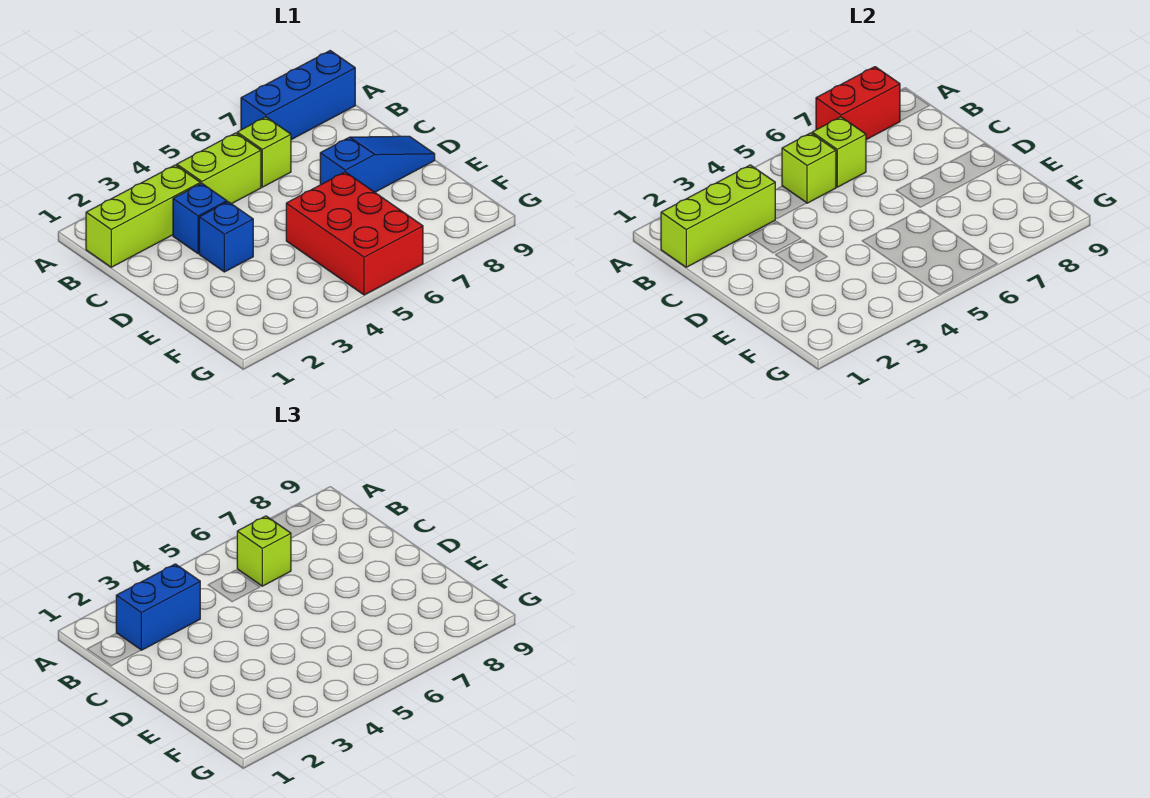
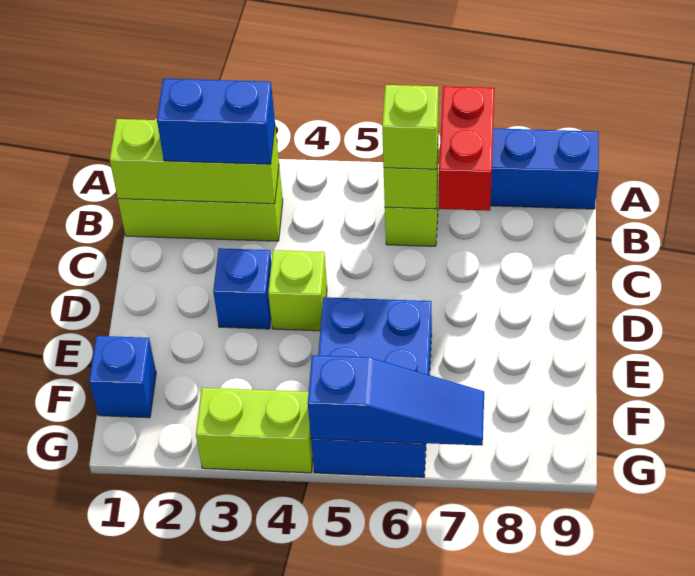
red 1x2 brick [816,67,900,140] -> red 1x2 brick turned to [439,86,494,211]
lime 1x2 brick [177,133,261,204] -> lime 1x2 brick moved to [196,388,313,473]
lime 1x1 brick [782,133,836,203] -> lime 1x1 brick moved to [268,250,327,331]
blue 1x1 brick [173,183,227,254] -> blue 1x1 brick moved to [89,336,156,418]
blue 1x3 slope [320,136,435,192] -> blue 1x3 slope moved to [308,355,484,445]
red 2x3 brick [286,172,423,295] -> blue 2x3 brick [311,297,432,477]

